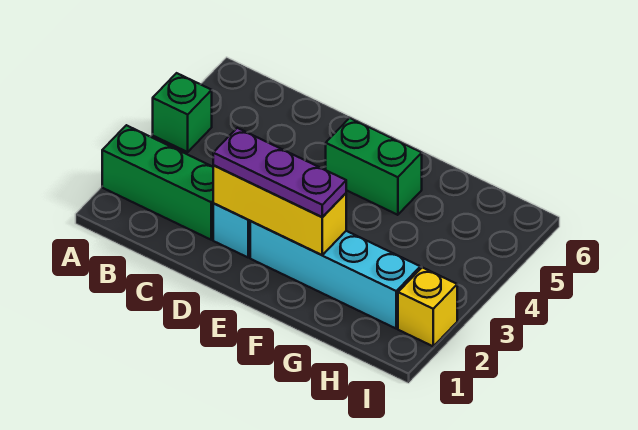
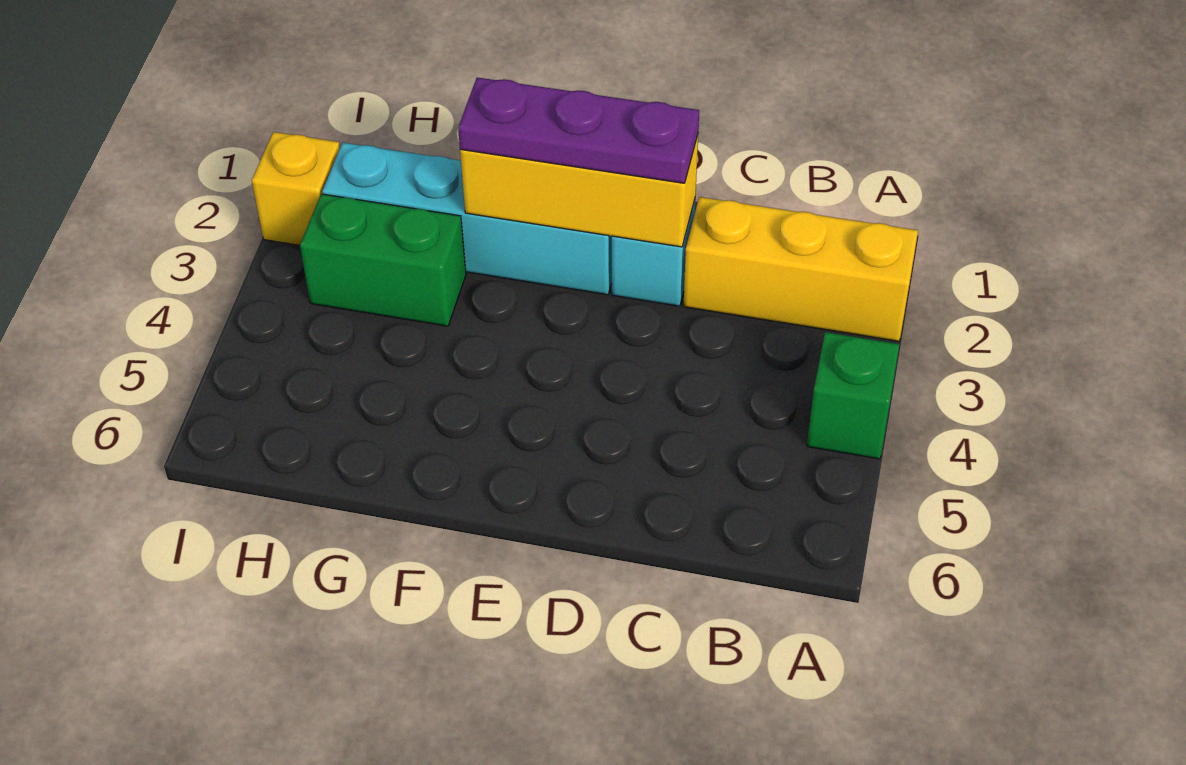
green 1x3 brick [102,125,213,240] -> yellow 1x3 brick [683,197,918,341]
green 1x2 brick [326,118,422,215] -> green 1x2 brick moved to [300,194,466,326]

